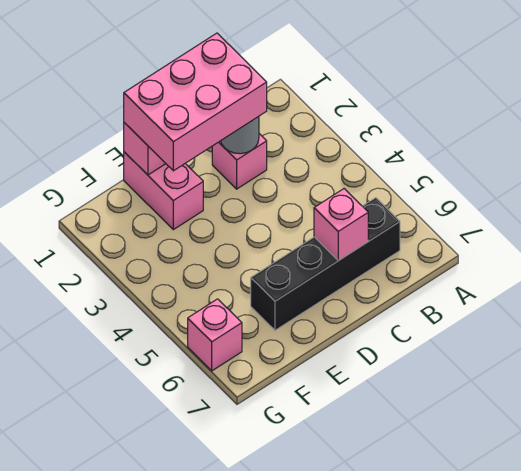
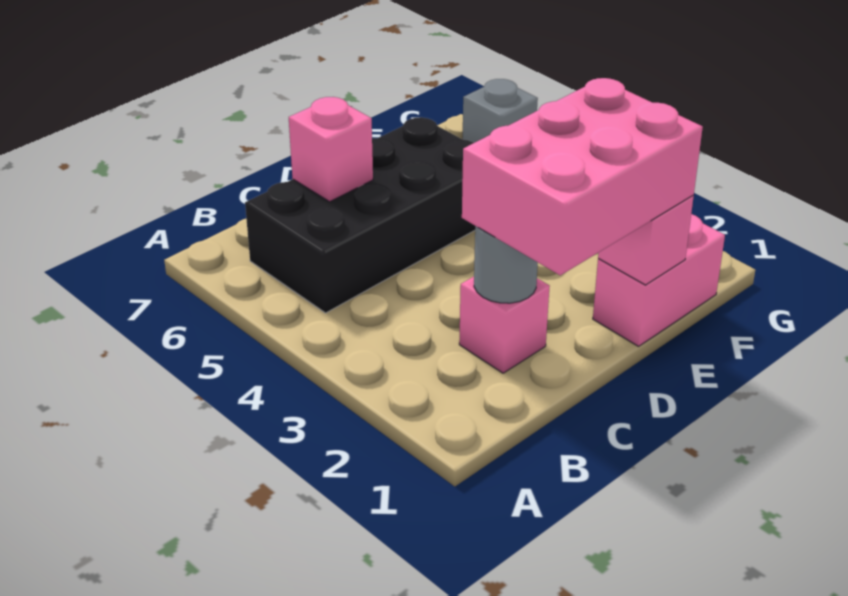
black 1x4 brick [251,198,400,330] -> black 2x4 brick [245,117,475,313]
pink 1x2 brick [124,152,203,230] -> pink 1x2 brick turned to [593,214,725,346]
pink 1x1 brick [188,299,242,371] -> grey 1x1 brick [463,79,538,143]

